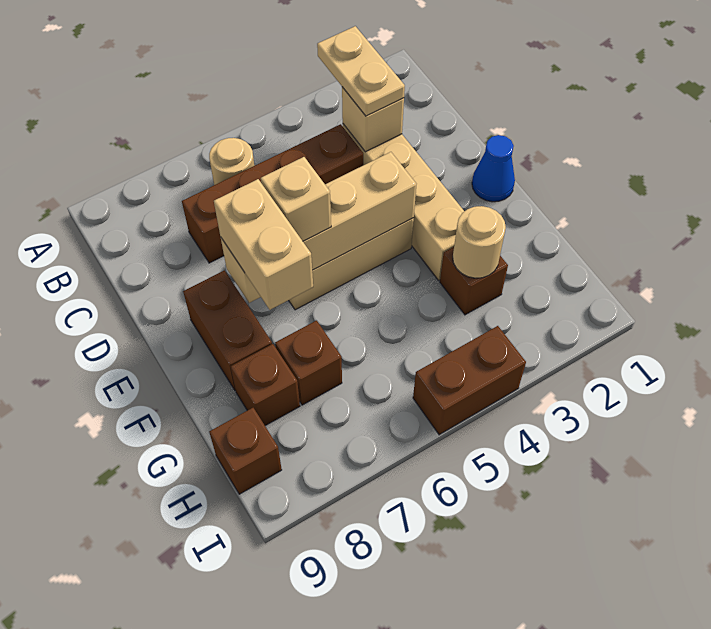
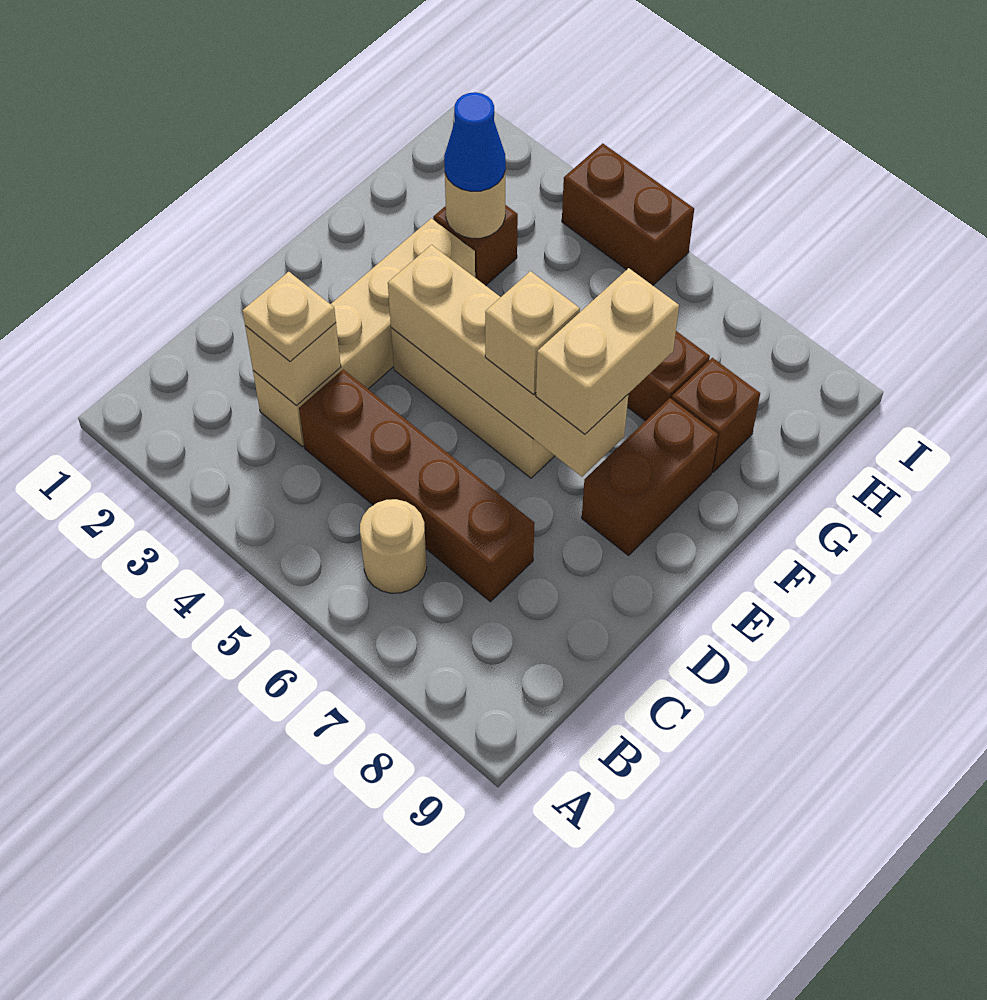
tan 1x2 plate [317,26,405,116] -> tan 1x1 plate [242,272,336,361]
blue 1x1 cone [472,135,515,202] -> blue 1x1 cone moved to [444,92,506,191]
brown 1x1 brick [209,408,282,494] -> none

